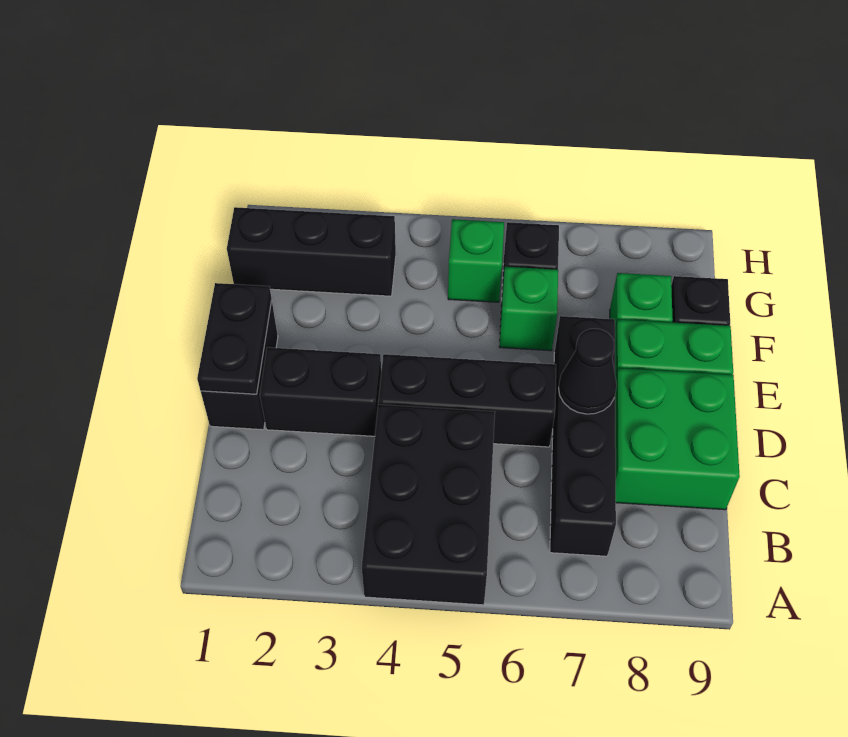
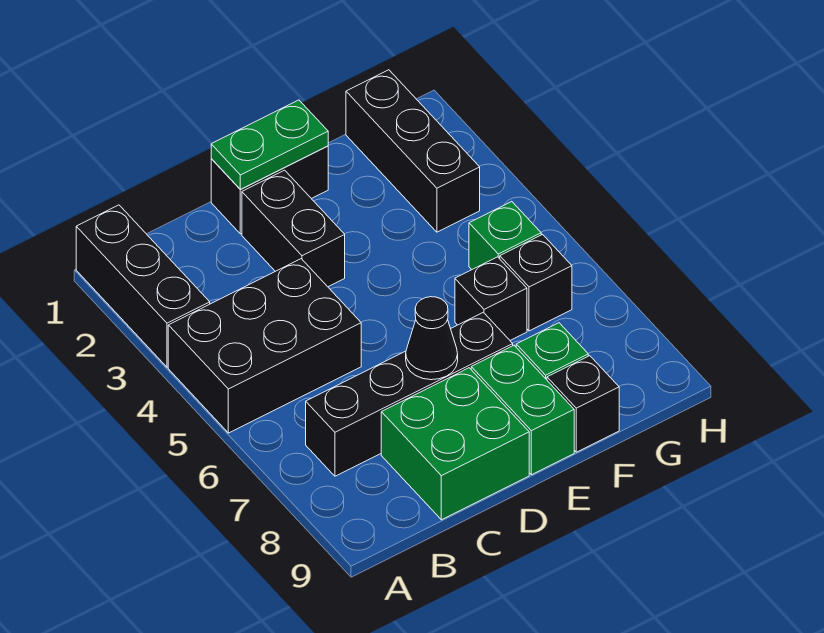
black 1x2 plate [197,283,272,394] -> green 1x2 plate [211,100,328,190]
black 1x3 brick [378,354,556,447] -> black 1x3 brick moved to [76,205,210,367]
green 1x1 brick [500,267,558,351] -> black 1x1 brick [455,257,527,340]

